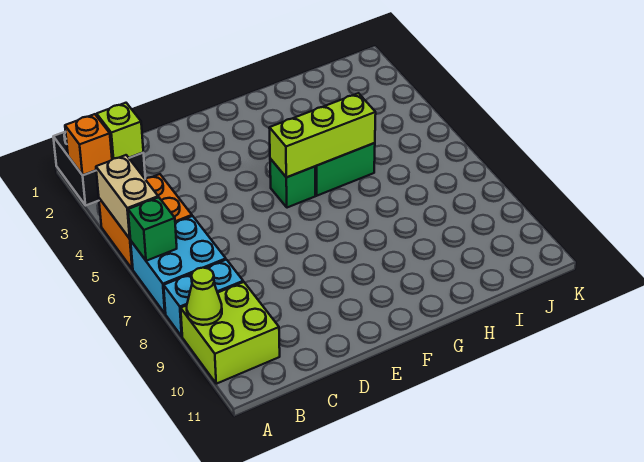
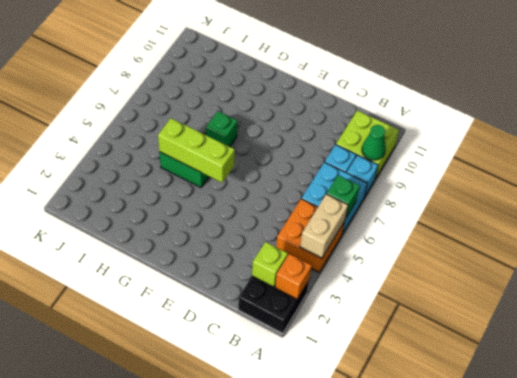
lime 1x1 cone [187,268,222,325] -> green 1x1 cone [362,125,386,160]
green 1x1 brick [270,159,315,208] -> green 1x1 brick moved to [206,111,238,147]

